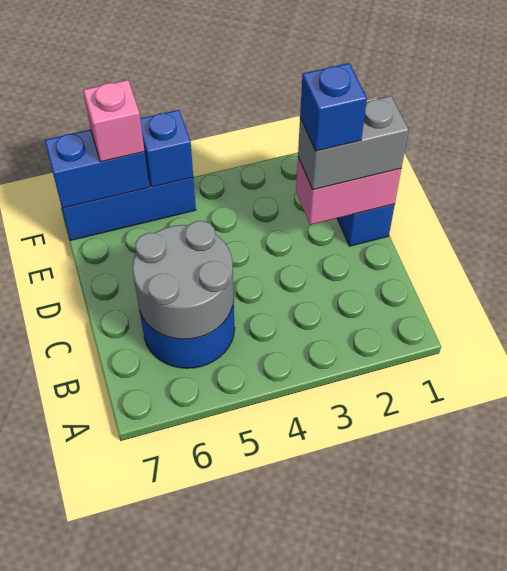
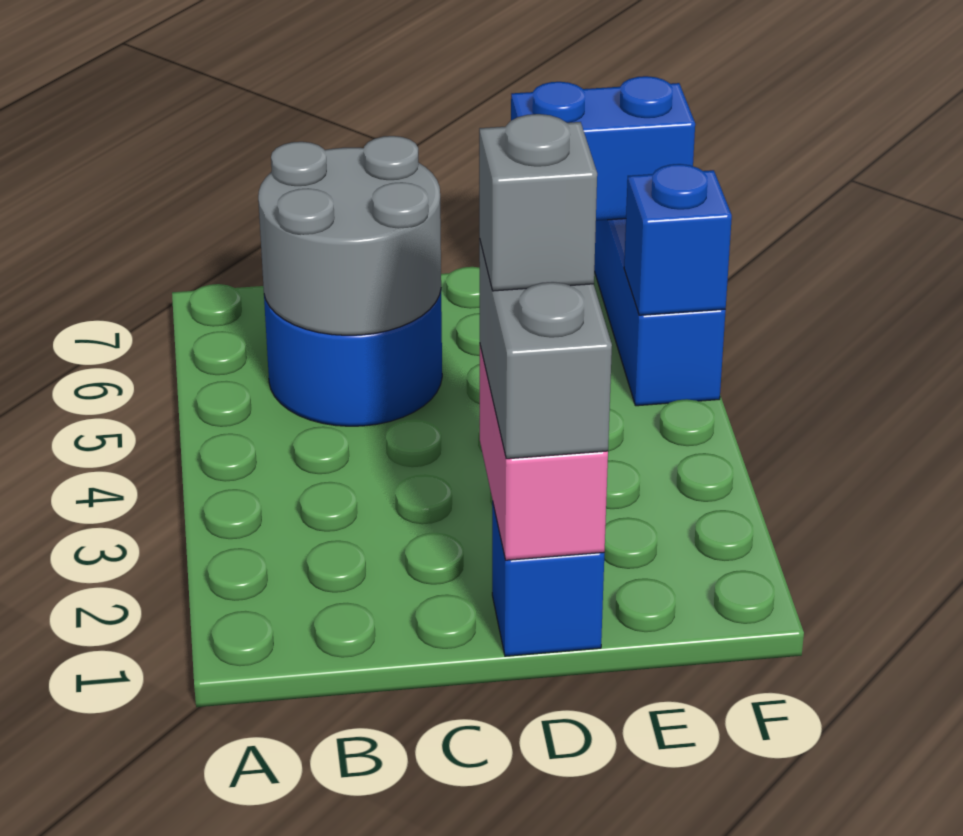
blue 1x1 brick [300,63,367,151] -> grey 1x1 brick [479,114,597,291]
blue 1x2 brick [45,130,149,208] -> blue 1x2 brick turned to [511,76,695,221]
pink 1x1 brick [83,80,145,162] -> none

